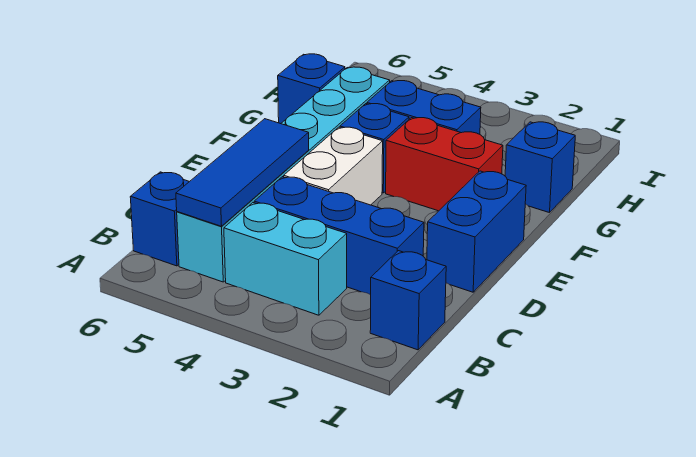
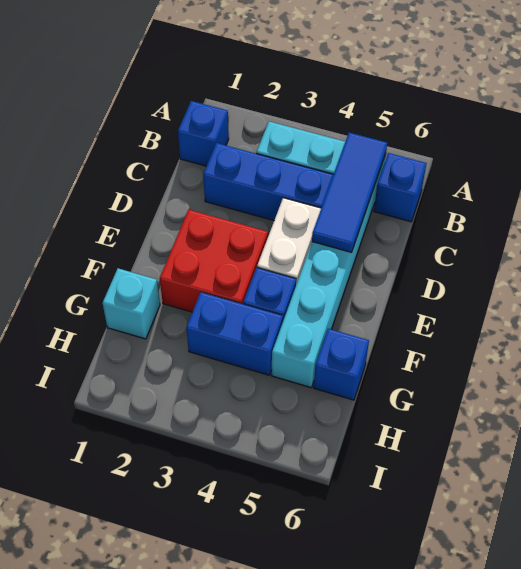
blue 1x2 brick [427,171,526,292] -> none
red 1x2 brick [386,118,503,211] -> red 2x2 brick [160,210,268,312]
blue 1x1 brick [505,122,575,213] -> cyan 1x1 brick [102,268,160,339]

